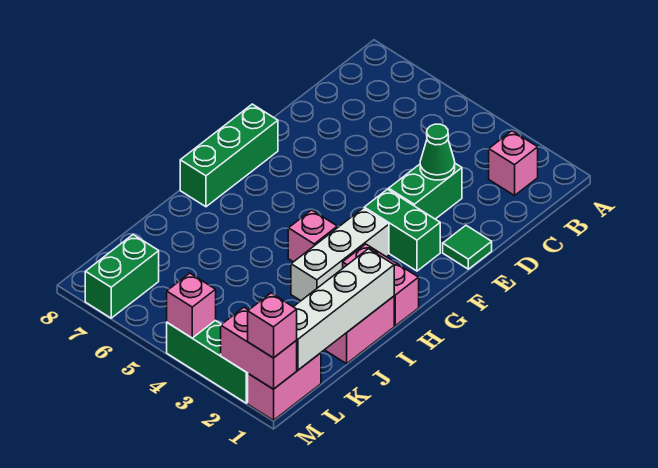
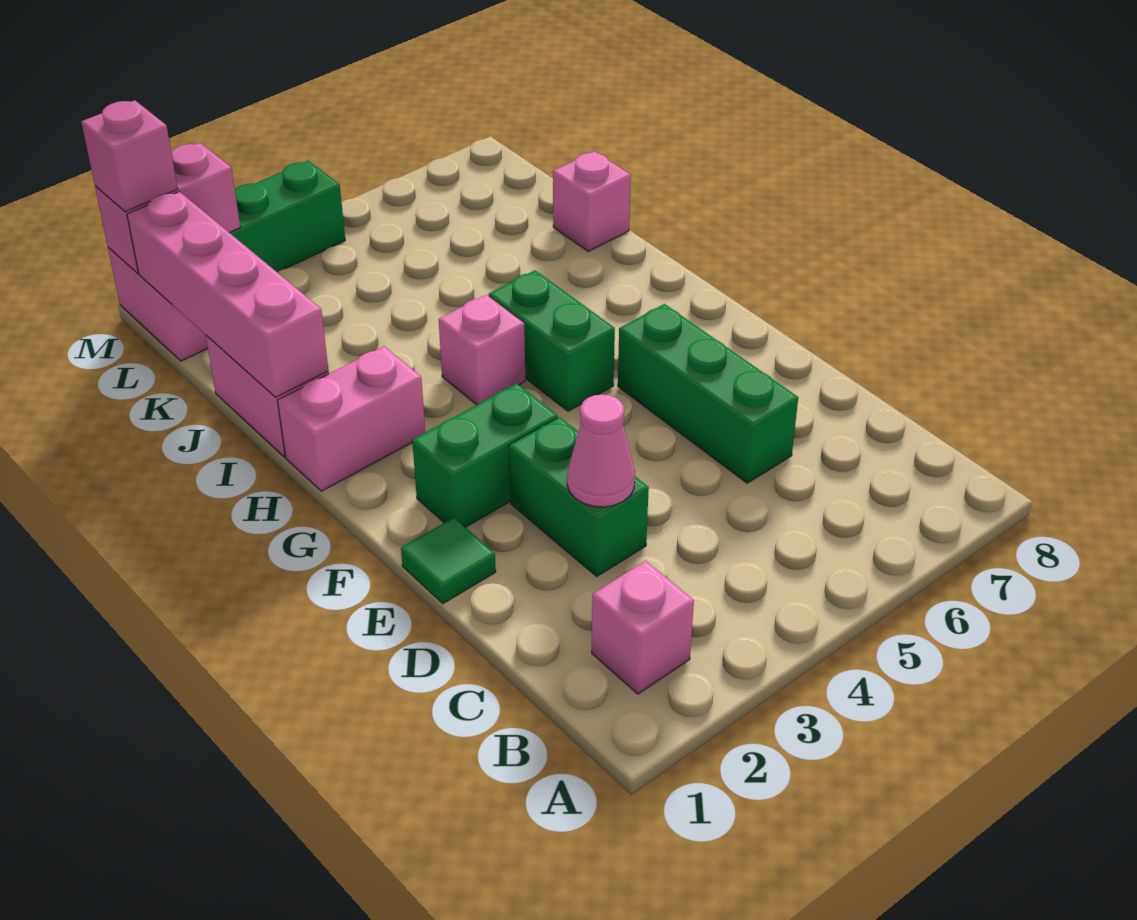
green 1x1 cone [420,124,455,180] -> pink 1x1 cone [567,394,635,507]
green 1x3 brick [180,104,278,207] -> green 1x3 brick moved to [618,304,798,483]
white 1x3 brick [291,208,389,301] -> none
white 1x4 brick [294,249,394,370] -> pink 1x4 brick [127,192,328,397]
green 1x2 brick [85,235,159,318] -> green 1x2 brick moved to [489,270,615,411]
pink 1x1 brick [167,273,216,338] -> pink 1x1 brick moved to [553,151,631,251]

